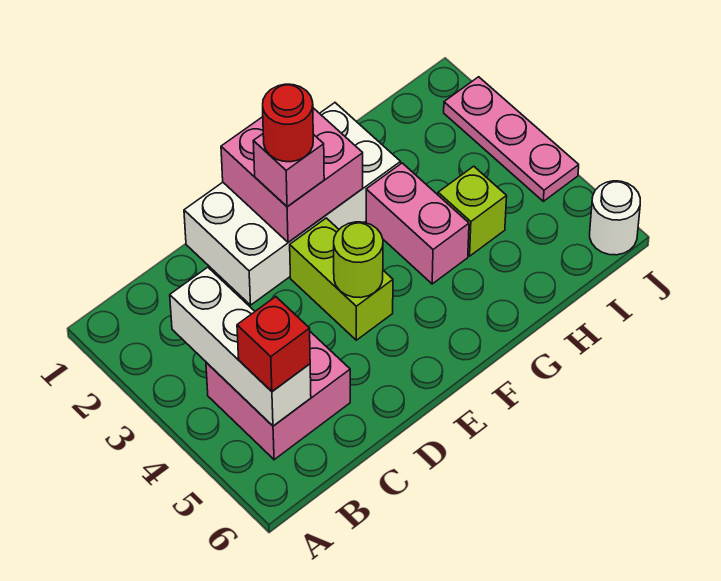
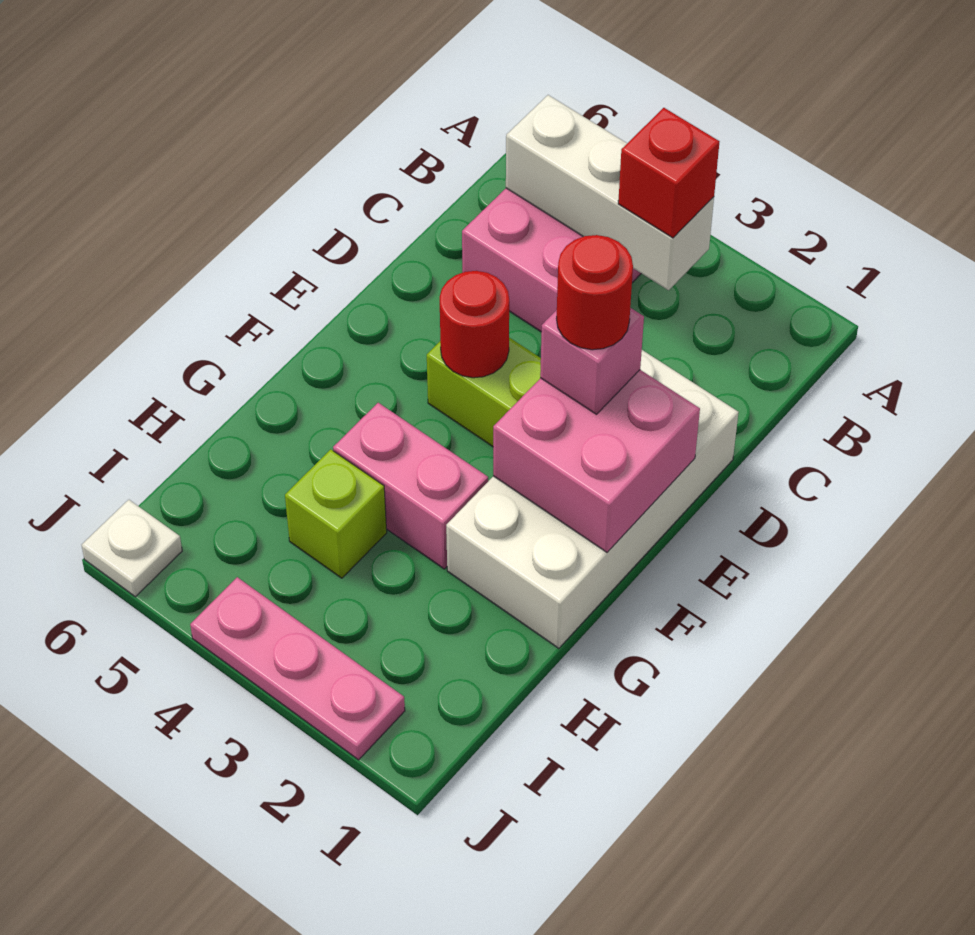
red 1x1 brick [237,297,310,391] -> red 1x1 brick moved to [618,108,719,238]
lime 1x1 round brick [334,222,383,298] -> red 1x1 round brick [440,271,509,378]
white 1x1 round brick [590,181,640,255] -> white 1x1 plate [82,500,182,597]

